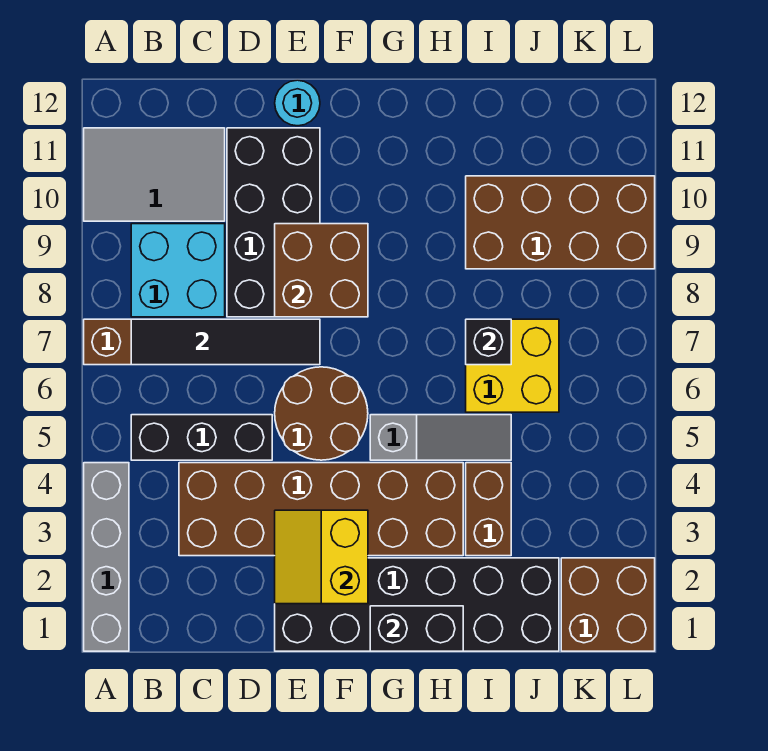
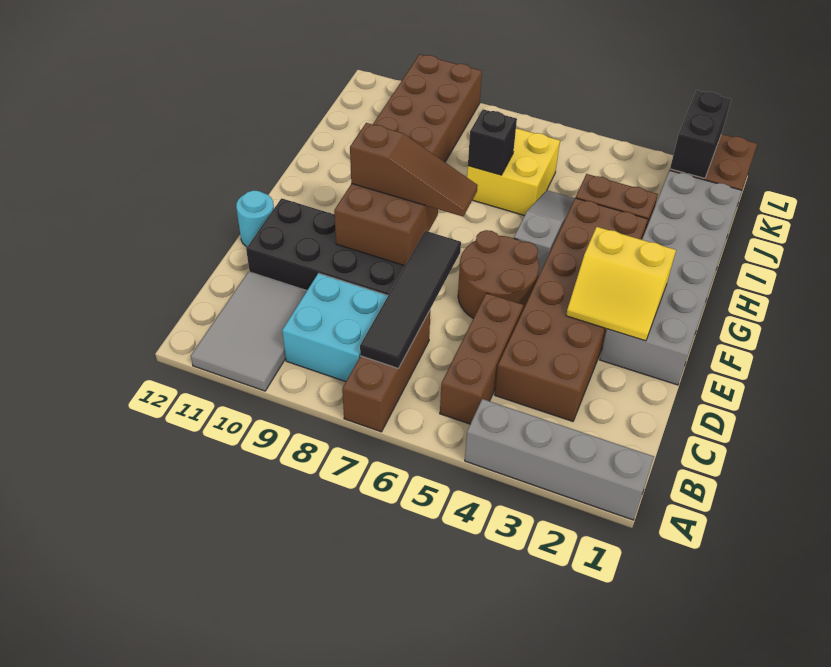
black 1x3 brick [131,415,272,460] -> brown 1x3 brick [440,293,523,424]
black 2x6 brick [275,558,559,651] -> grey 2x6 brick [600,170,742,385]
none -> brown 1x3 slope [350,123,478,217]
black 1x2 brick [370,606,463,651] -> black 1x2 brick moved to [670,90,731,178]

